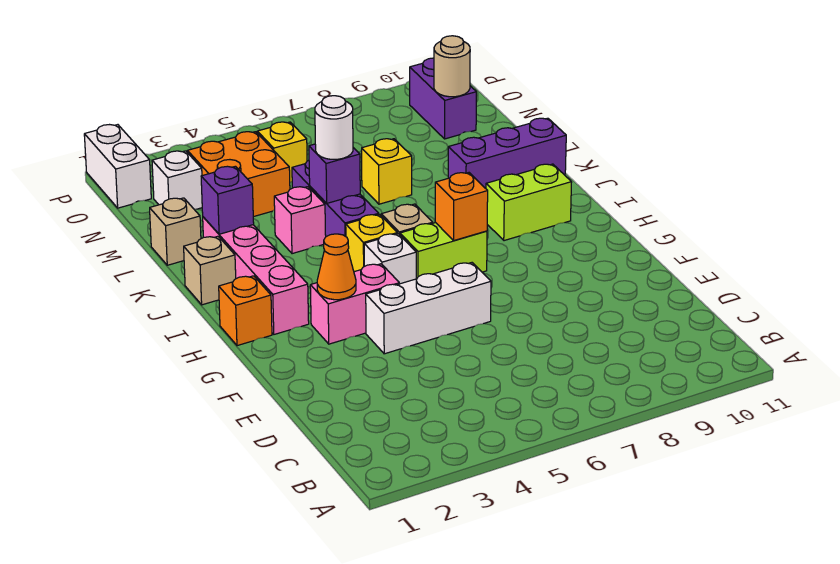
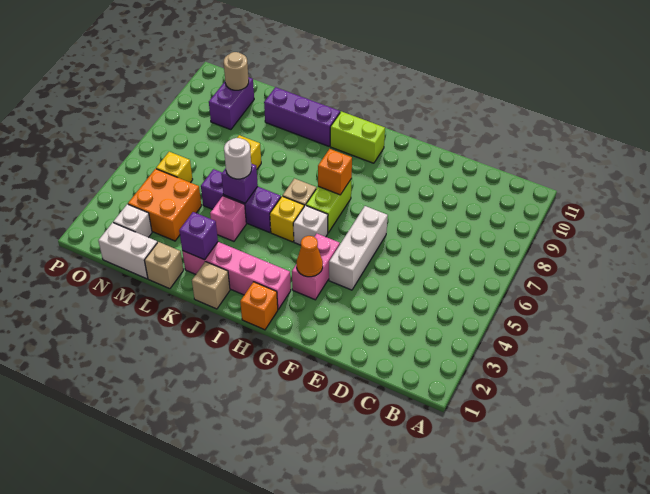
lime 1x2 brick [486,164,572,241] -> lime 1x2 brick turned to [330,111,385,163]
purple 1x3 brick [448,118,566,188] -> purple 1x3 brick turned to [264,87,340,146]
purple 1x2 brick [410,58,476,139] -> purple 1x2 brick turned to [209,77,254,130]
white 1x2 brick [84,125,151,208] -> white 1x2 brick moved to [98,223,157,279]

